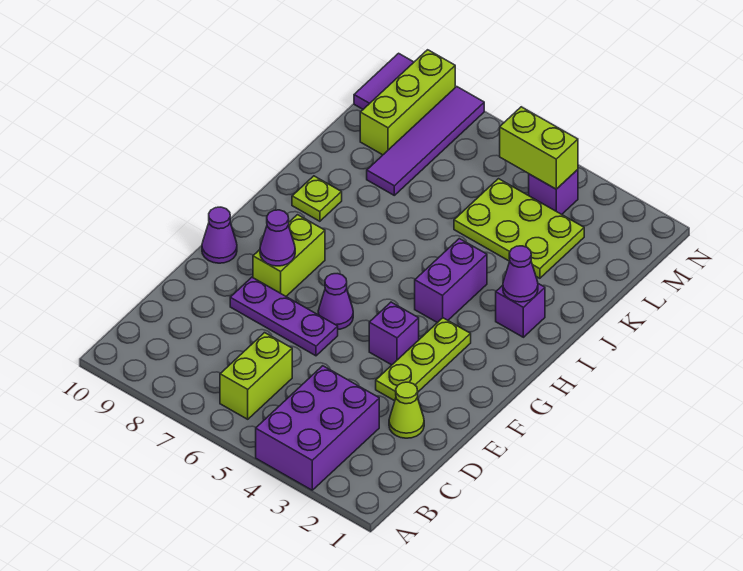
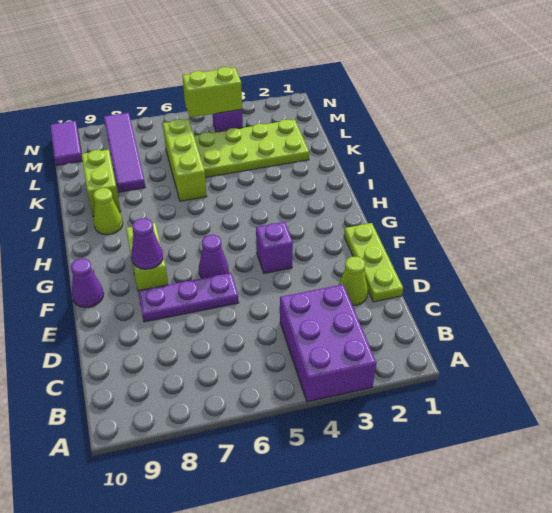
lime 1x2 brick [220,333,292,419] -> lime 1x2 brick moved to [81,150,121,217]
lime 1x3 plate [376,318,471,401] -> lime 1x3 plate moved to [344,223,403,302]
purple 1x2 brick [415,239,487,323] -> none
purple 1x1 brick [496,284,545,337] -> none
purple 1x1 cone [503,246,538,302] -> none
lime 1x1 plate [292,176,342,221] -> lime 1x1 cone [93,188,123,235]
lime 2x3 plate [454,179,584,278] -> lime 2x4 plate [194,119,309,178]
lime 1x3 brick [360,50,455,155] -> lime 1x3 brick moved to [163,119,207,201]

